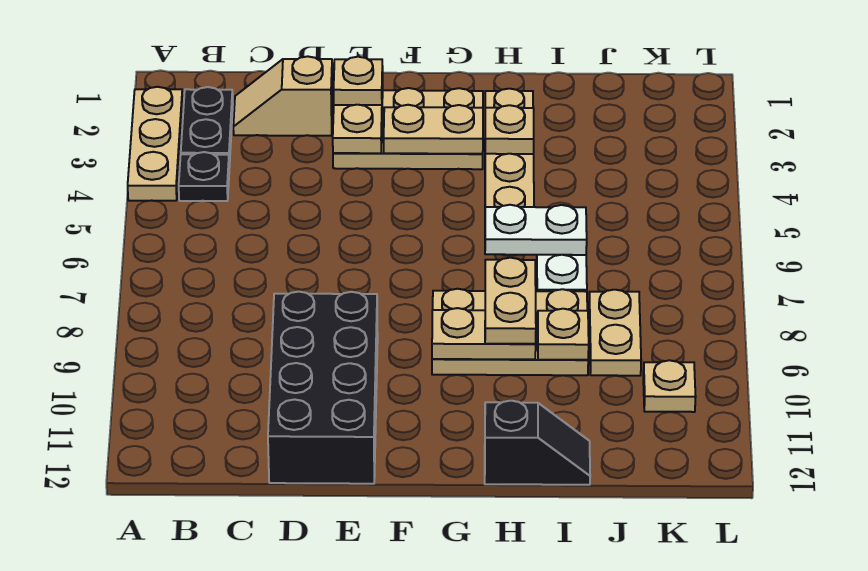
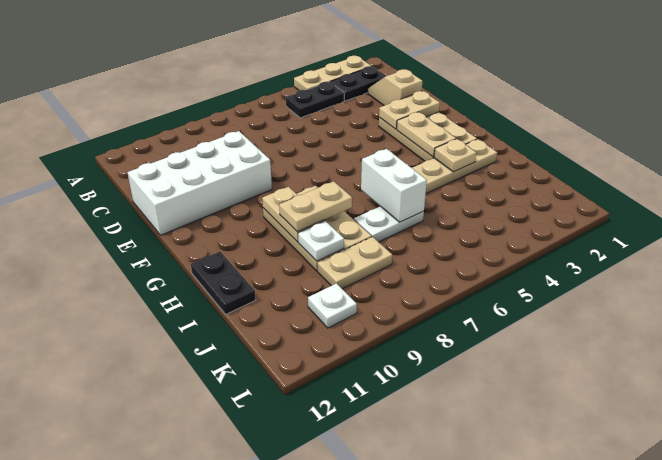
black 1x1 plate [179,152,229,201] -> black 1x2 plate [286,82,344,118]
black 2x4 brick [268,292,378,484] -> white 2x4 brick [128,131,272,235]
tan 1x1 plate [334,57,383,105] -> none
white 1x2 plate [485,205,587,255] -> white 1x2 brick [361,149,427,222]
black 1x2 slope [485,401,590,485] -> black 1x2 plate [191,251,256,314]
tan 1x1 plate [538,309,589,360] -> white 1x1 plate [298,221,344,261]
tan 1x1 plate [643,360,696,412] -> white 1x1 plate [308,283,357,328]

